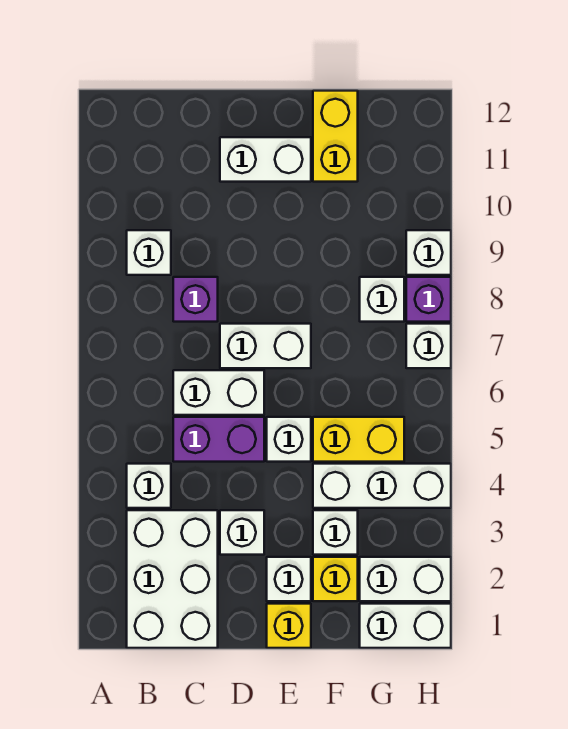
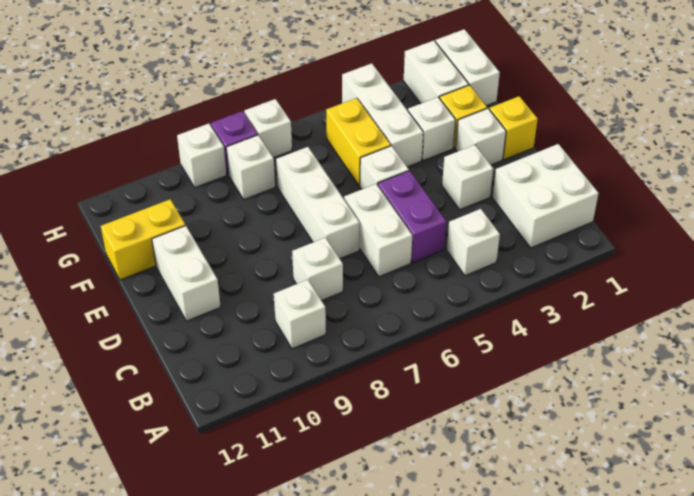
white 2x3 brick [127,510,218,648] -> white 2x2 brick [493,144,599,248]
purple 1x1 brick [173,277,218,322] -> white 1x1 brick [292,238,343,301]
white 1x2 brick [220,324,311,368] -> white 1x3 brick [276,147,360,258]

